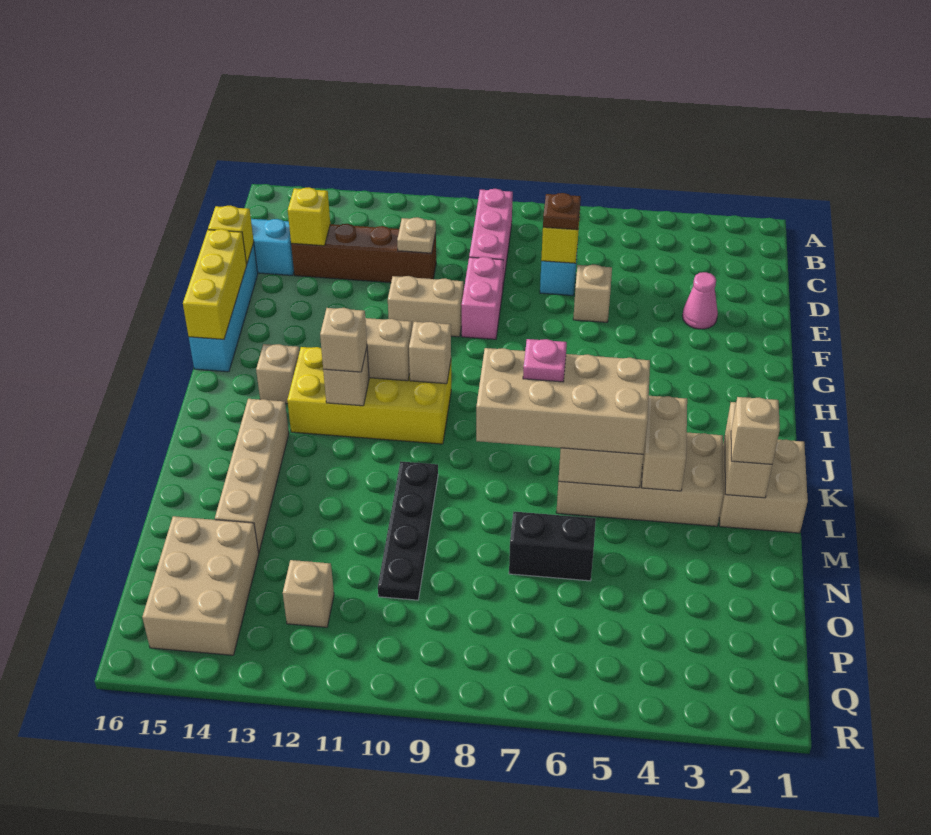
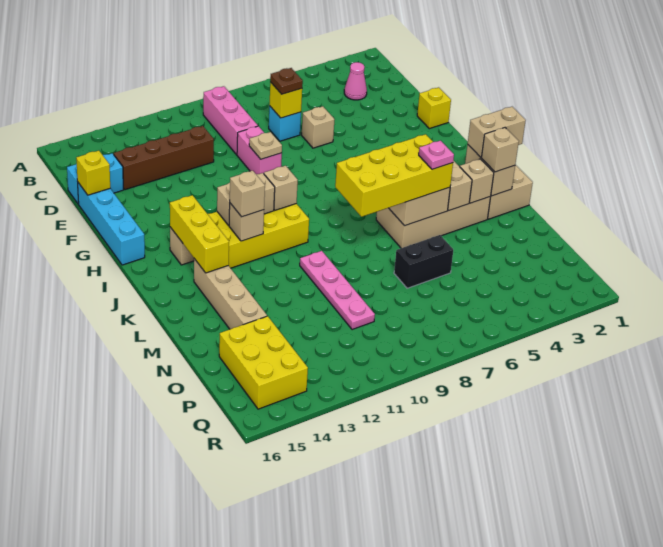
tan 1x1 plate [397,217,436,253] -> tan 1x1 plate moved to [249,132,282,159]
yellow 1x1 brick [288,187,330,246] -> yellow 1x1 brick moved to [417,87,451,129]
pink 1x1 cone [683,272,718,329] -> pink 1x1 cone moved to [344,62,367,100]
tan 1x2 brick [388,276,464,337] -> tan 1x2 brick moved to [468,107,526,157]
yellow 1x3 brick [183,229,247,339] -> yellow 1x3 brick moved to [170,195,229,273]
tan 2x4 brick [476,348,650,454] -> yellow 2x4 brick [335,134,453,217]
pink 1x1 plate [523,339,567,382] -> pink 1x1 plate moved to [419,141,454,169]
black 1x4 plate [378,462,438,600] -> pink 1x4 plate [300,251,375,330]
tan 2x3 brick [142,516,259,655] -> yellow 2x3 brick [219,316,308,409]
tan 1x1 brick [283,560,334,627] -> tan 1x1 brick moved to [460,159,494,203]

